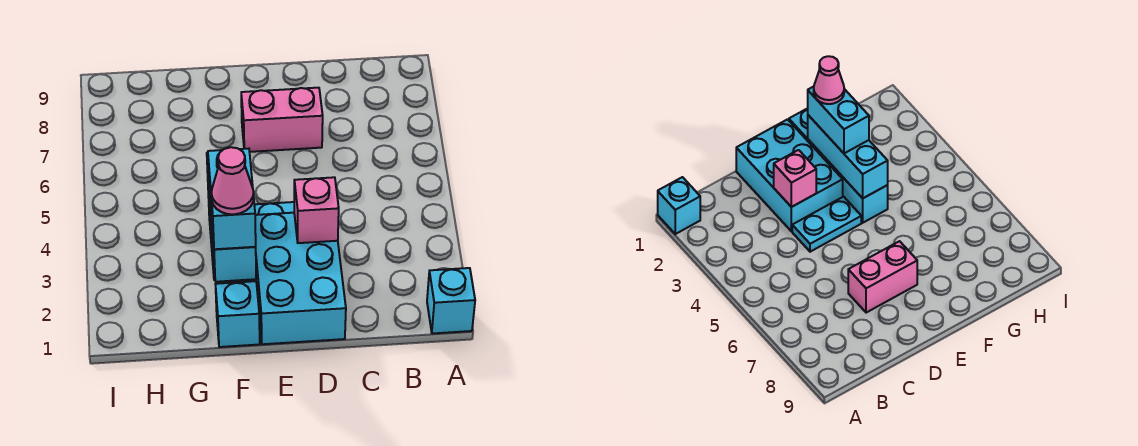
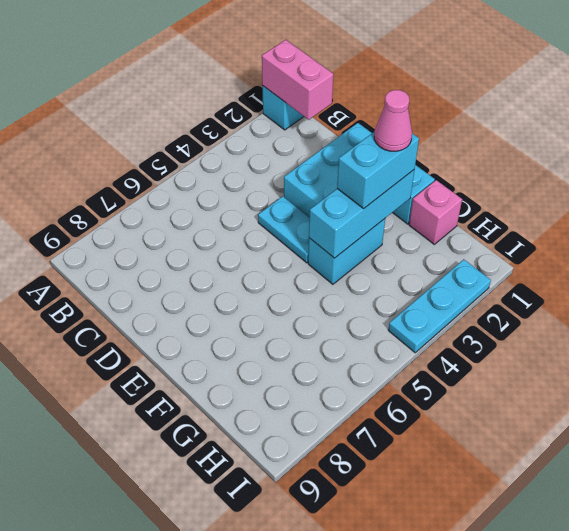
pink 1x1 brick [294,177,339,243] -> pink 1x1 brick moved to [409,180,462,244]
pink 1x2 brick [241,88,323,152] -> pink 1x2 brick moved to [262,40,333,120]
none -> cyan 1x3 plate [388,259,491,353]

